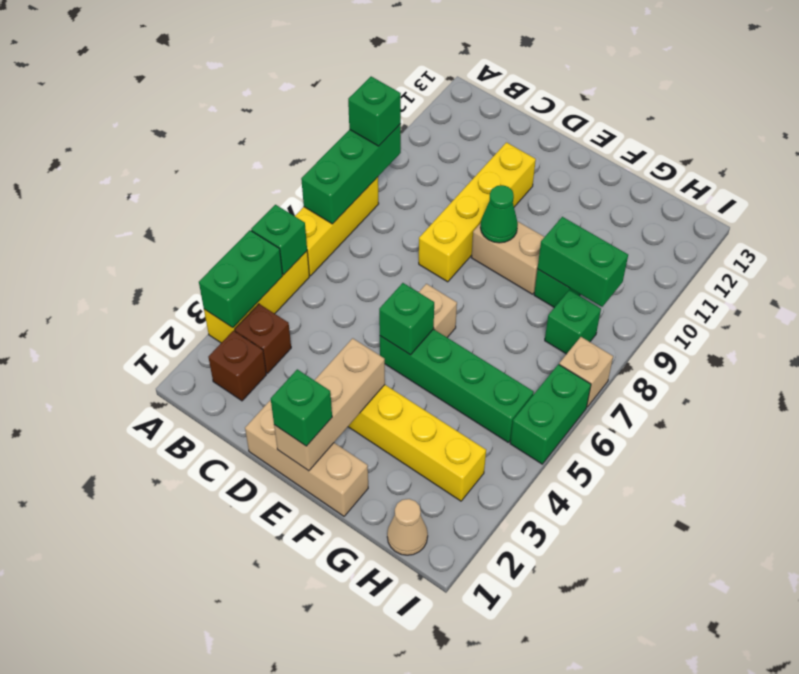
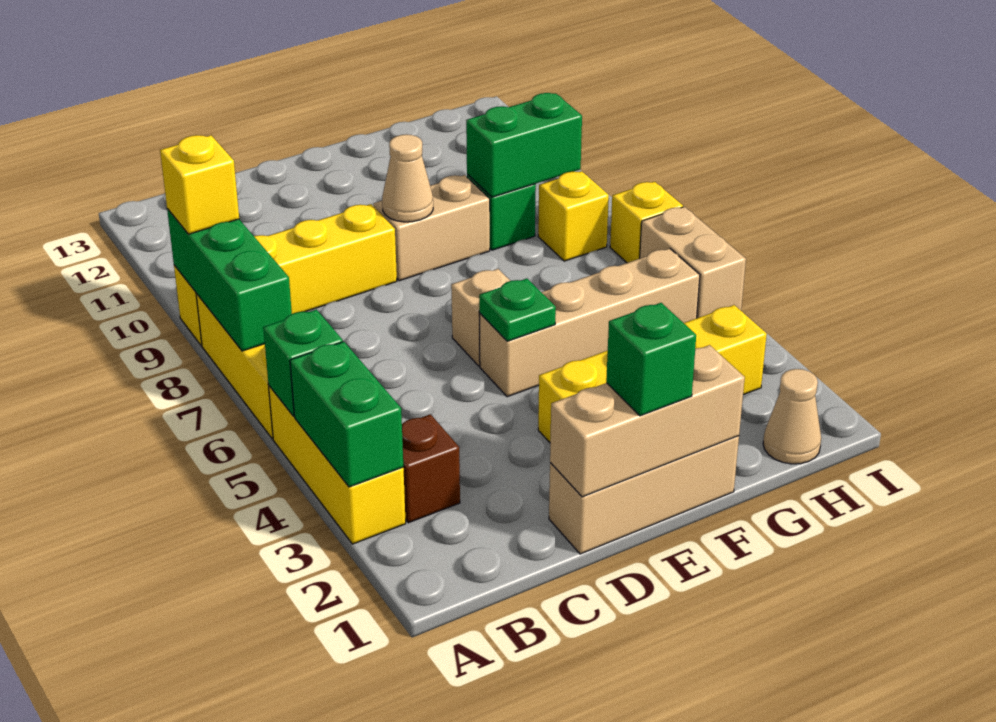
green 1x1 brick [348,77,401,146] -> yellow 1x1 brick [160,135,239,234]
brown 1x1 brick [208,331,266,401] -> none
yellow 1x4 brick [419,142,536,282] -> yellow 1x4 brick turned to [174,204,397,346]
tan 1x3 brick [274,338,385,471] -> tan 1x3 brick turned to [550,345,745,497]
green 1x4 brick [380,329,534,443] -> tan 1x4 brick [480,248,700,397]
green 1x1 brick [379,283,434,355] -> green 1x1 plate [479,279,556,341]
green 1x1 cone [480,185,518,243] -> tan 1x1 cone [382,134,433,222]
green 1x1 brick [545,290,601,354] -> yellow 1x1 brick [538,171,609,261]
green 1x2 brick [510,364,591,464] -> tan 1x2 brick [640,207,746,318]
tan 1x1 brick [559,337,613,407] -> yellow 1x1 brick [610,182,683,263]

